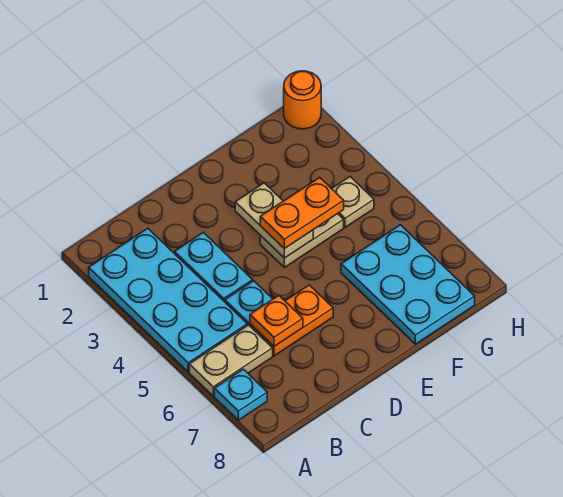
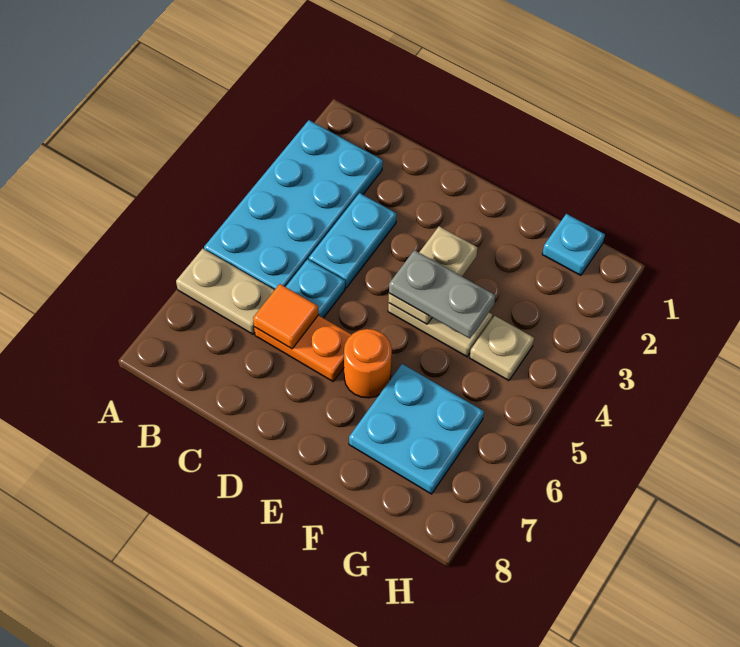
cyan 1x1 plate [214,369,267,420] -> cyan 1x1 plate moved to [542,214,605,275]
orange 1x1 plate [250,296,303,346] -> orange 1x1 tile [253,284,318,349]
orange 1x2 plate [260,177,344,249] -> grey 1x2 plate [389,250,495,339]
cyan 2x3 plate [341,225,475,344] -> cyan 2x2 plate [349,364,484,494]
orange 1x1 round brick [284,71,321,129] -> orange 1x1 round brick moved to [344,329,392,398]

